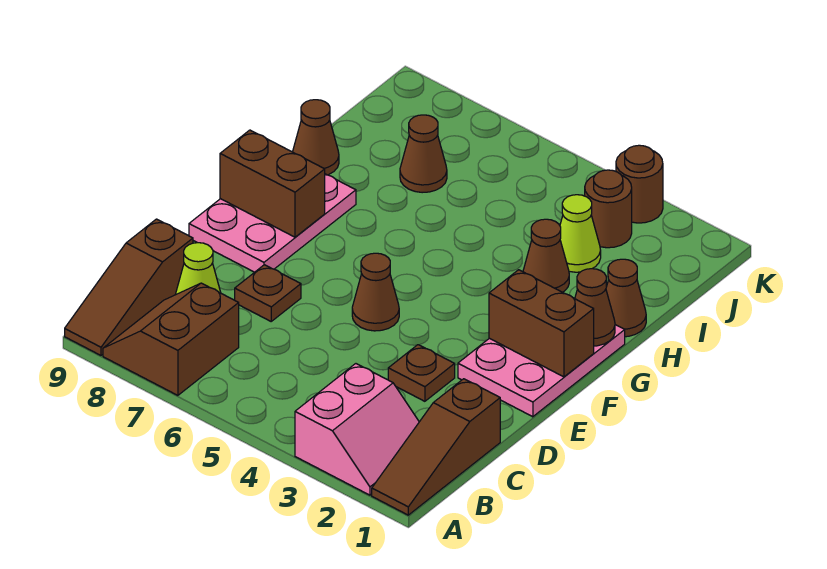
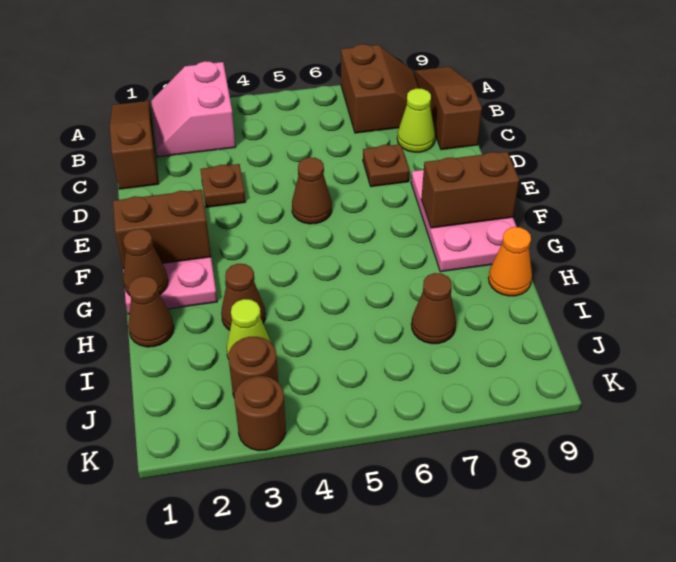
brown 1x1 cone [293,100,339,175] -> orange 1x1 cone [488,227,532,296]

